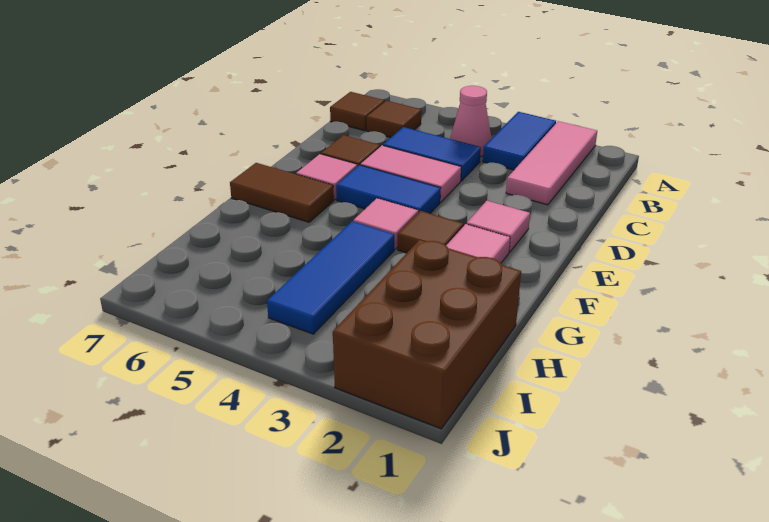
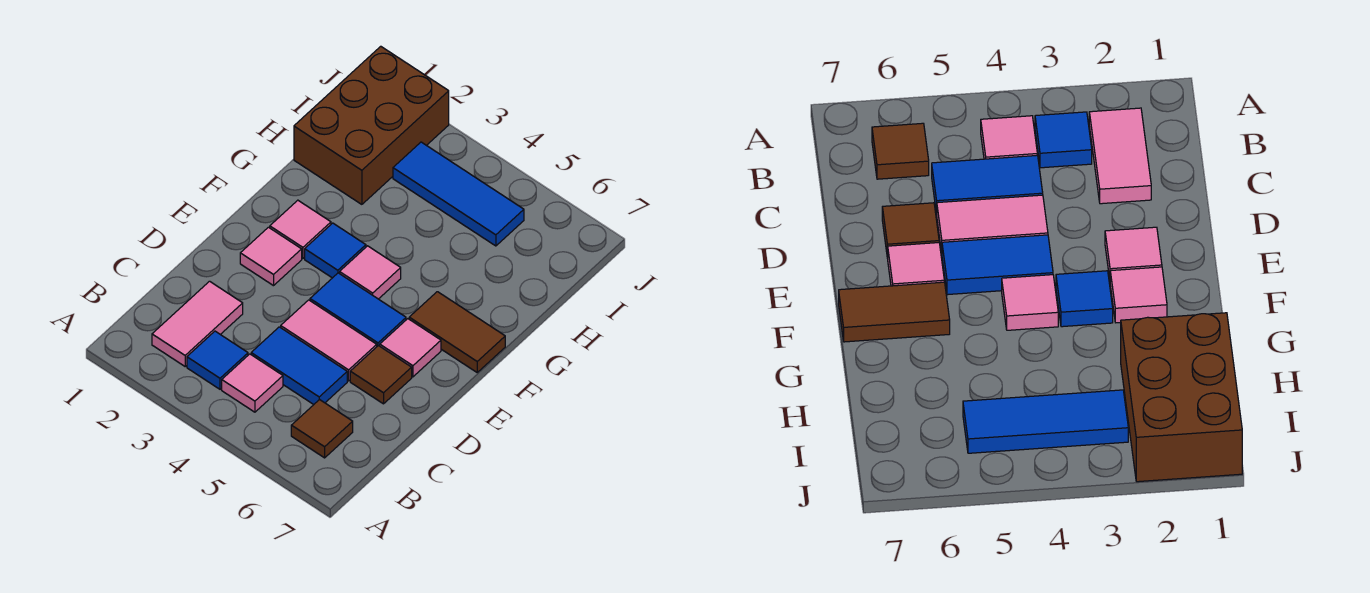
pink 1x3 tile [506,121,597,205] -> pink 1x2 tile [152,281,243,366]
blue 1x2 tile [483,112,556,170] -> blue 1x1 tile [187,331,248,389]
pink 1x1 cone [450,86,491,157] -> pink 1x1 tile [222,354,283,412]
brown 1x1 tile [330,92,385,131] -> none
brown 1x1 tile [398,211,463,253] -> blue 1x1 tile [305,223,366,278]
blue 1x3 tile [267,221,394,334] -> blue 1x3 tile turned to [393,142,524,246]

